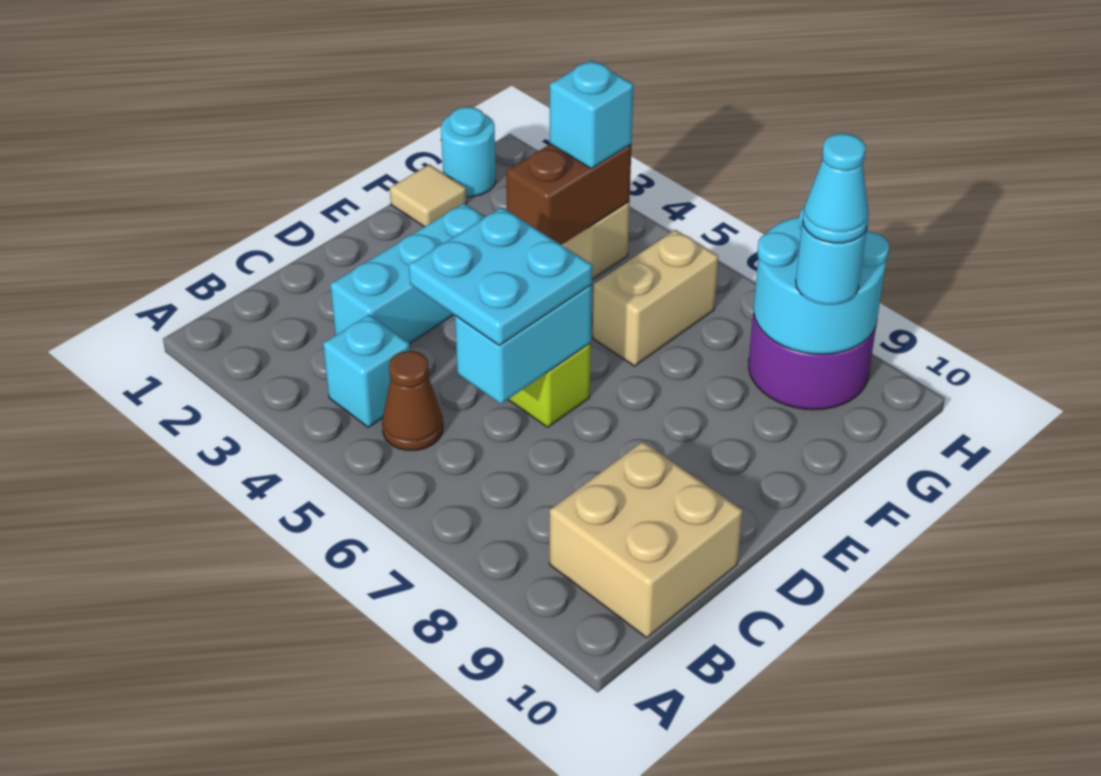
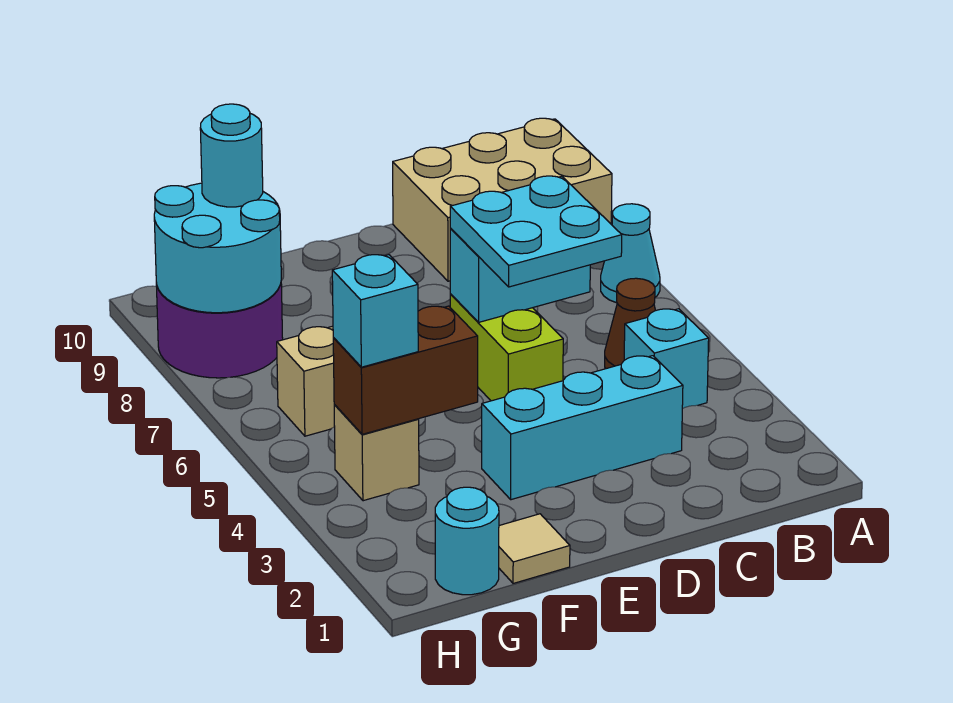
tan 2x2 brick [550,442,743,638] -> tan 2x3 brick [393,118,612,281]
cyan 1x1 cone [803,134,869,243] -> cyan 1x1 cone moved to [601,204,660,303]

